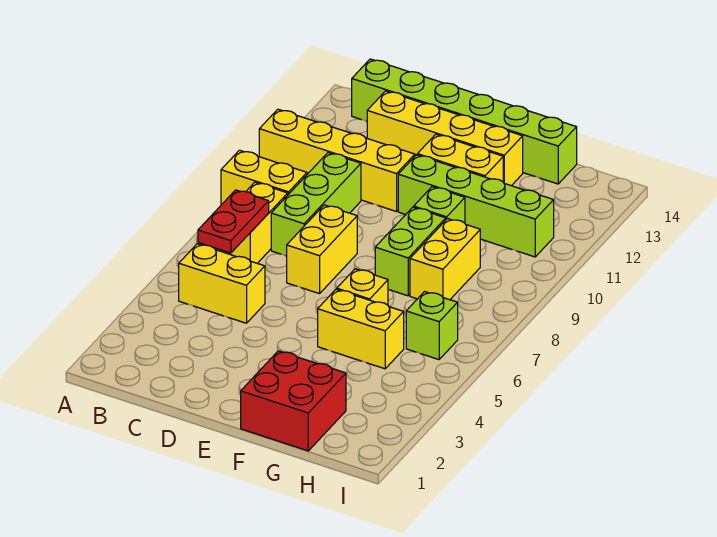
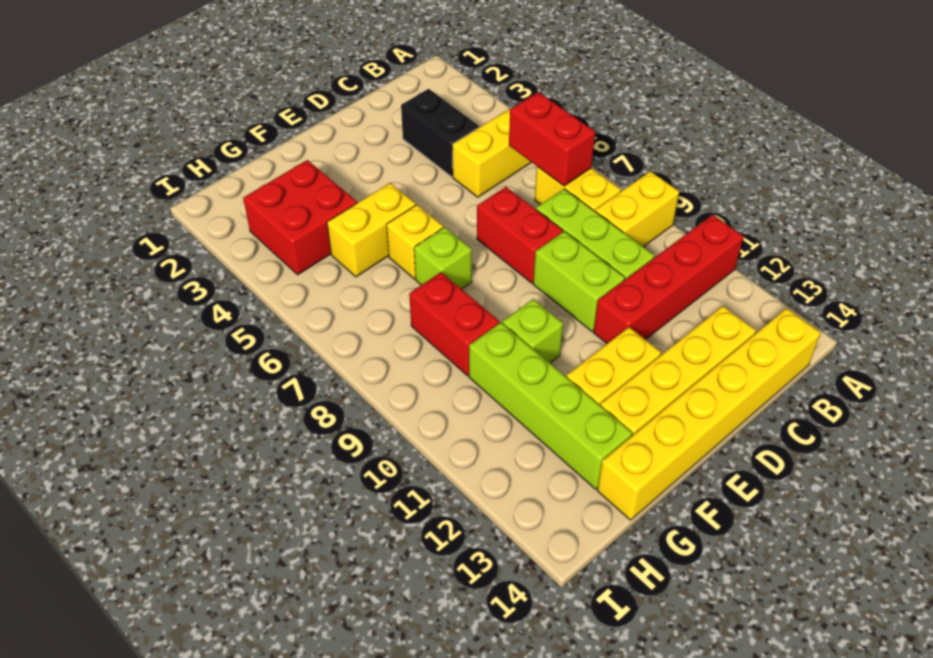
yellow 1x4 brick [259,109,415,212] -> red 1x4 brick [593,215,744,343]
red 1x2 plate [198,190,269,253] -> red 1x2 brick [509,92,595,186]
lime 1x6 brick [352,59,577,184] -> yellow 1x6 brick [597,308,821,520]
none -> black 1x2 brick [401,89,479,177]
yellow 1x2 brick [287,205,357,294] -> red 1x2 brick [477,187,563,283]
lime 1x4 brick [398,155,554,257] -> lime 1x4 brick turned to [469,322,632,489]
red 2x2 brick [241,351,346,451] -> red 2x2 brick moved to [243,160,357,275]
lime 1x2 brick [375,207,446,296] -> lime 1x2 brick moved to [533,231,625,331]
yellow 1x2 brick [410,219,480,300] -> red 1x2 brick [409,272,499,376]
lime 1x1 brick [406,292,458,360] -> lime 1x1 brick moved to [414,227,472,289]

